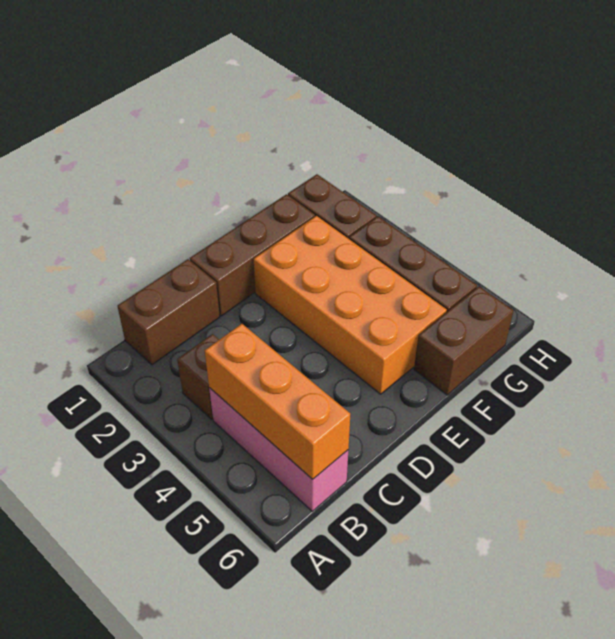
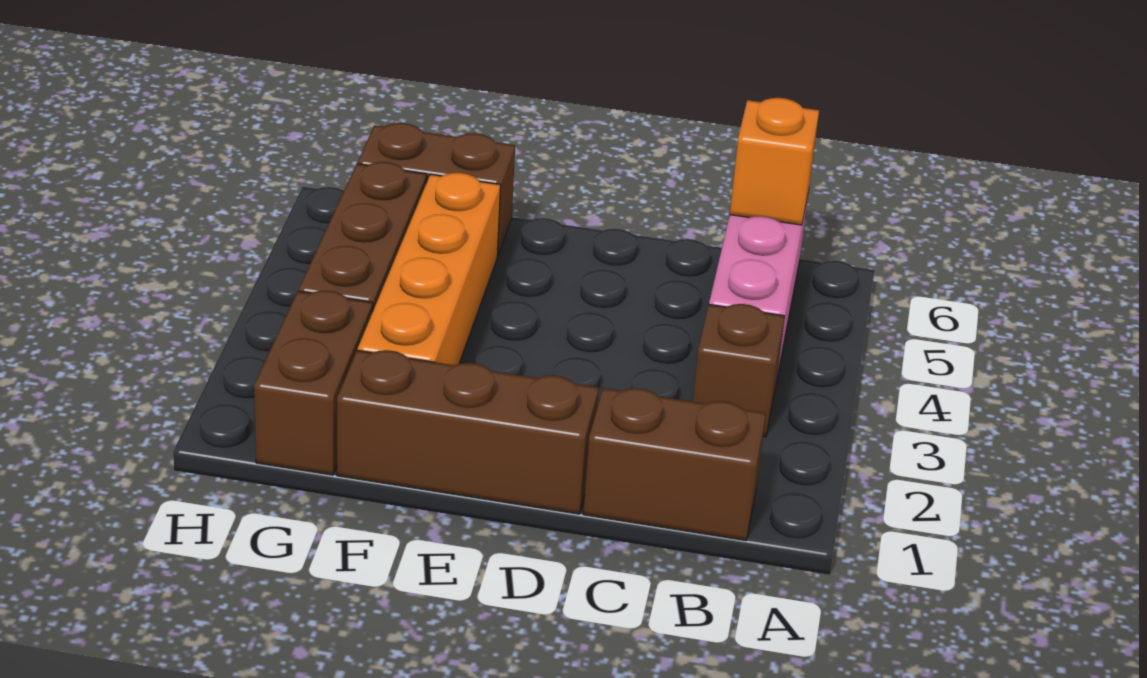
orange 1x3 brick [205,324,350,479] -> orange 1x1 brick [730,98,819,225]
orange 2x4 brick [254,216,447,394] -> orange 1x4 brick [358,173,501,365]

